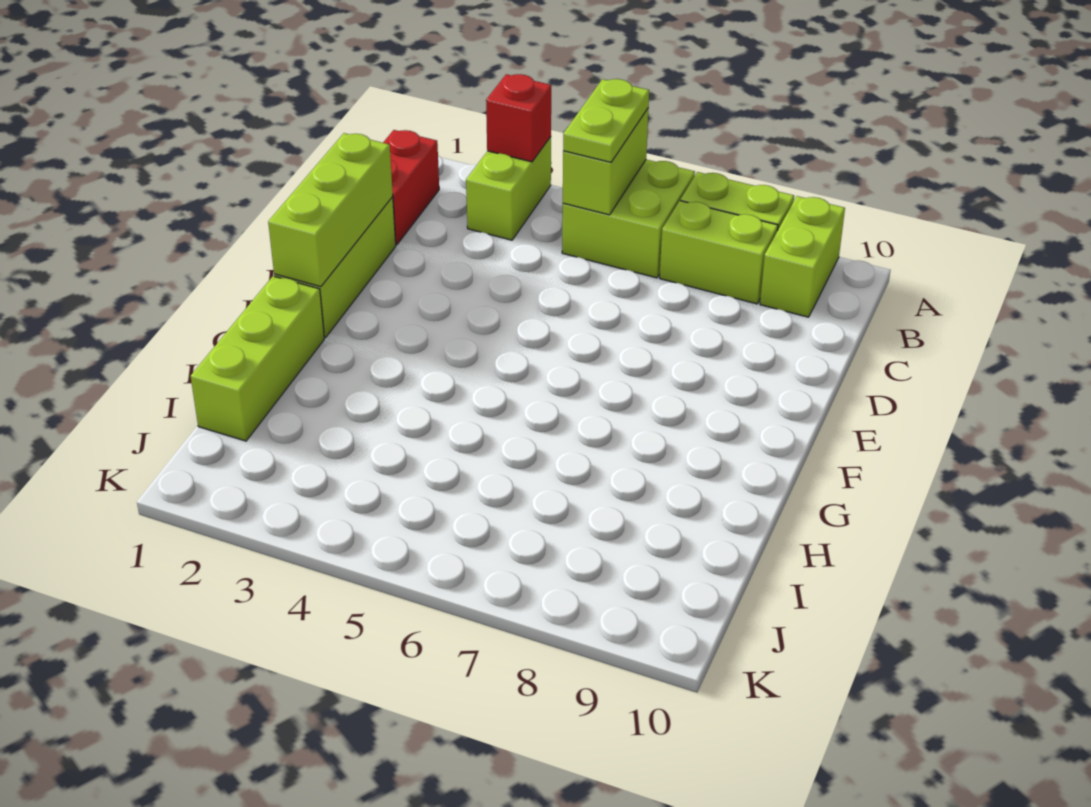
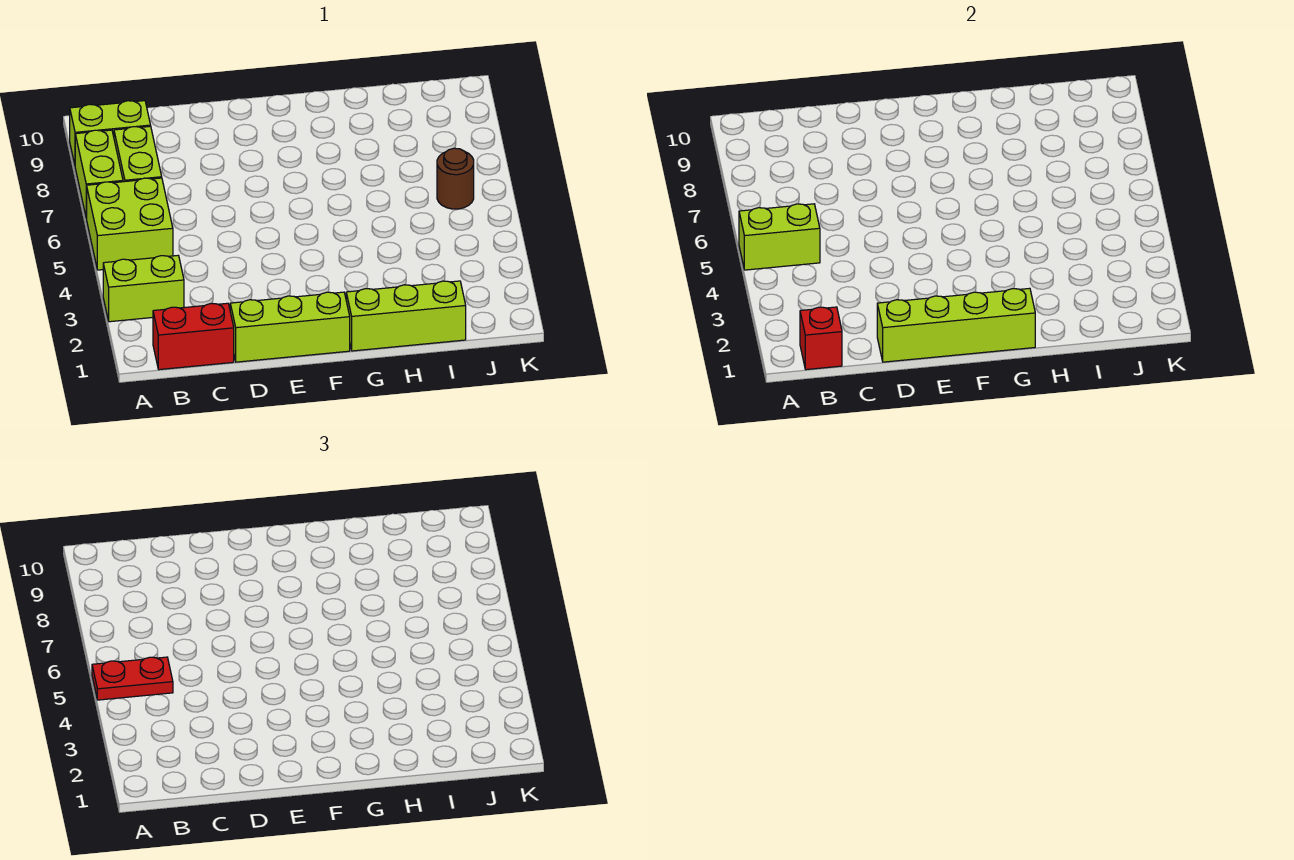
red 1x1 brick [486,74,551,162] -> red 1x1 brick moved to [800,307,842,370]
lime 1x2 plate [563,79,649,162] -> red 1x2 plate [92,657,173,700]
lime 1x3 brick [268,133,393,287] -> lime 1x4 brick [877,288,1035,362]
none -> brown 1x1 round brick [437,148,474,209]

